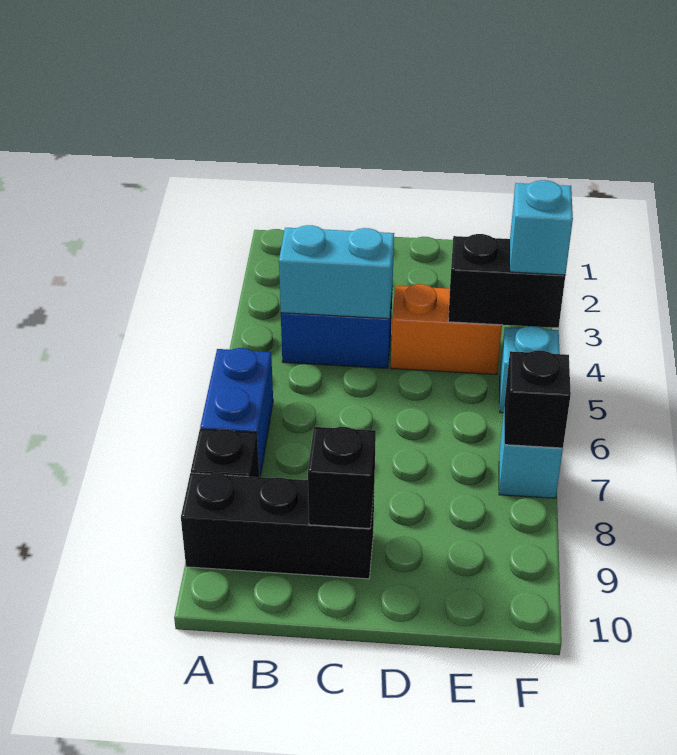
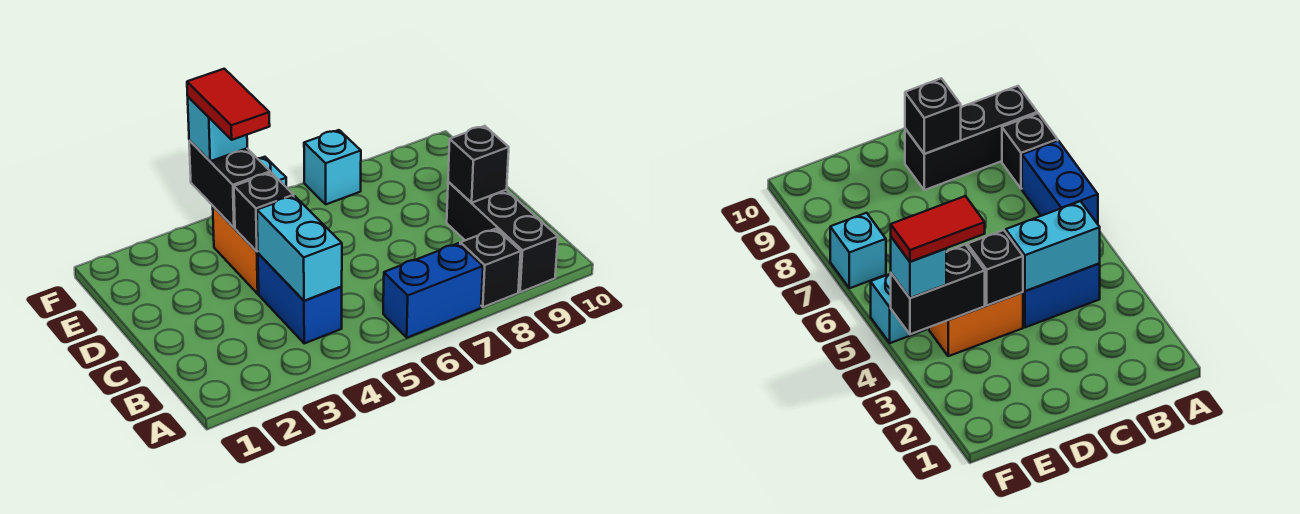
none -> red 1x2 tile [187,69,270,140]
black 1x1 brick [504,350,571,448] -> black 1x1 brick moved to [234,173,294,251]

